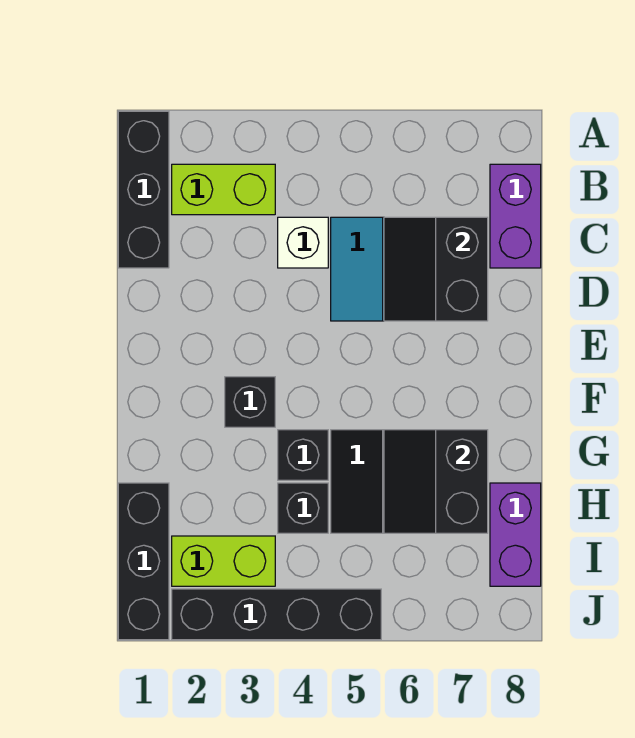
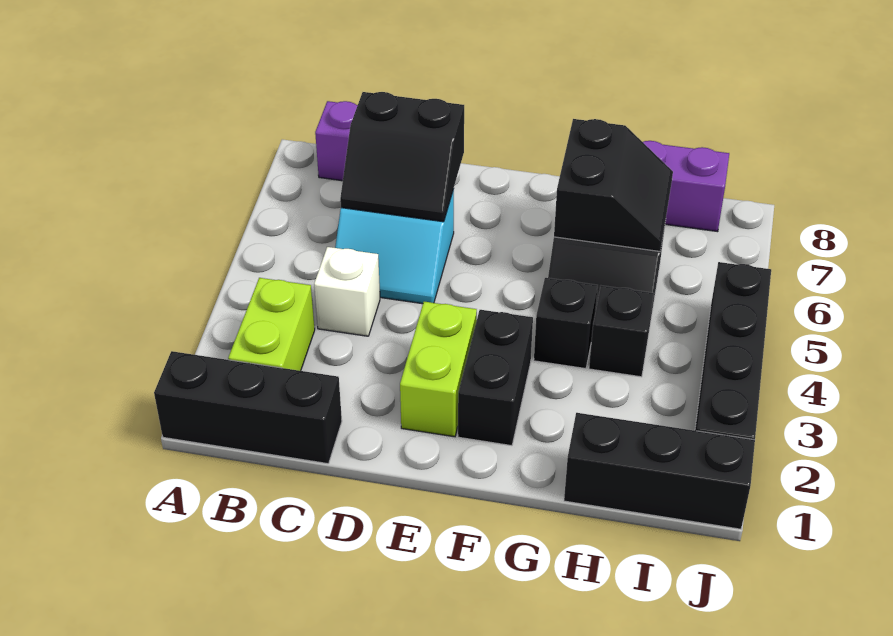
black 1x1 brick [225,377,275,427] -> black 1x2 brick [458,310,533,446]
black 2x2 slope [384,430,488,533] -> black 2x2 slope turned to [554,119,673,252]
lime 1x2 brick [172,536,275,586] -> lime 1x2 brick moved to [400,302,477,437]

